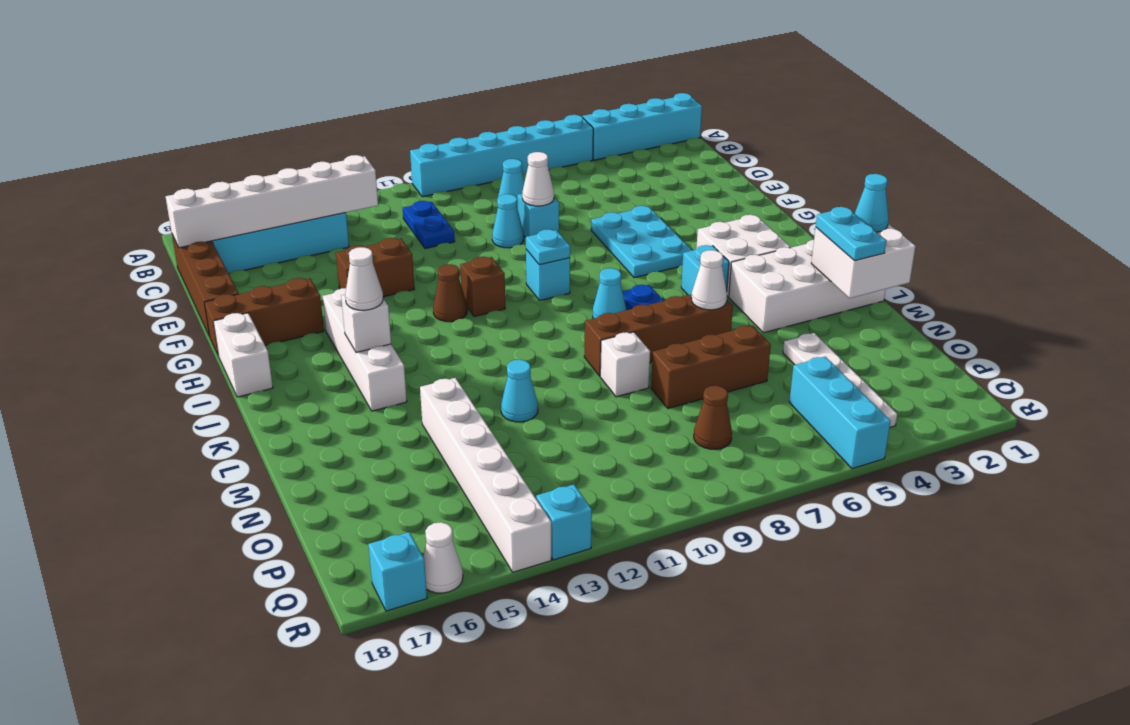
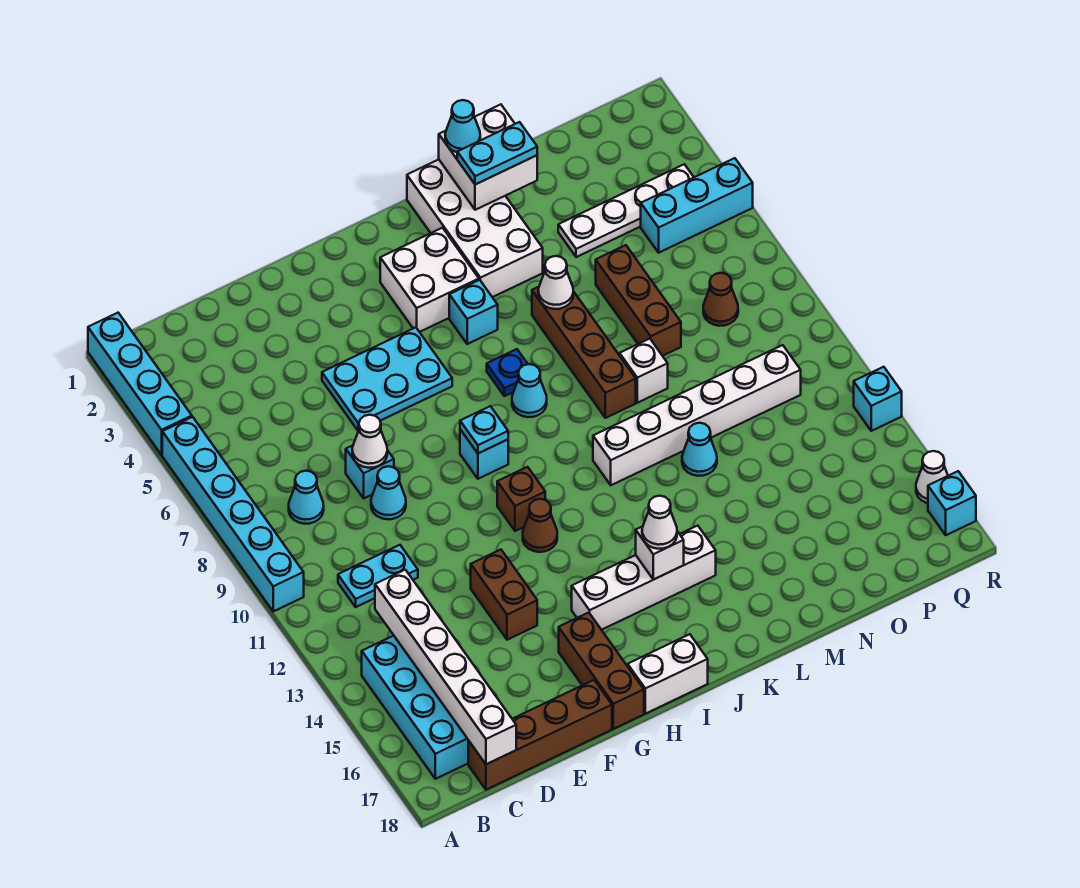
blue 1x2 plate [403,201,455,249] -> cyan 1x2 plate [338,545,418,607]
white 1x6 brick [420,378,551,572] -> white 1x6 brick moved to [593,345,801,485]

